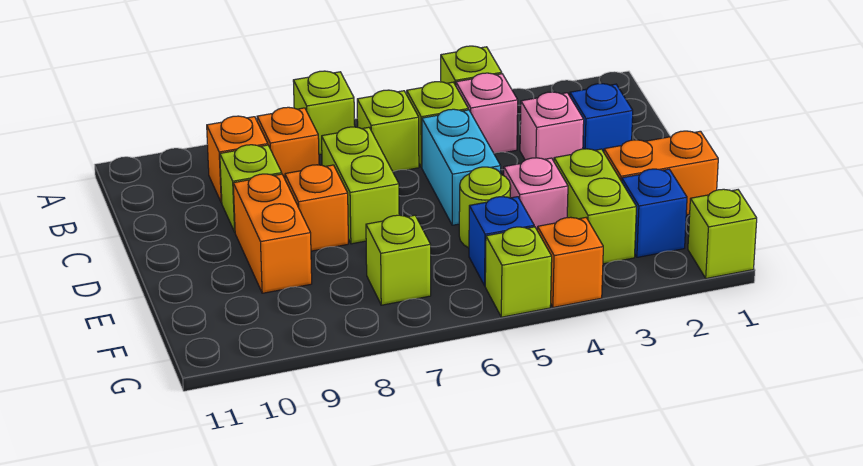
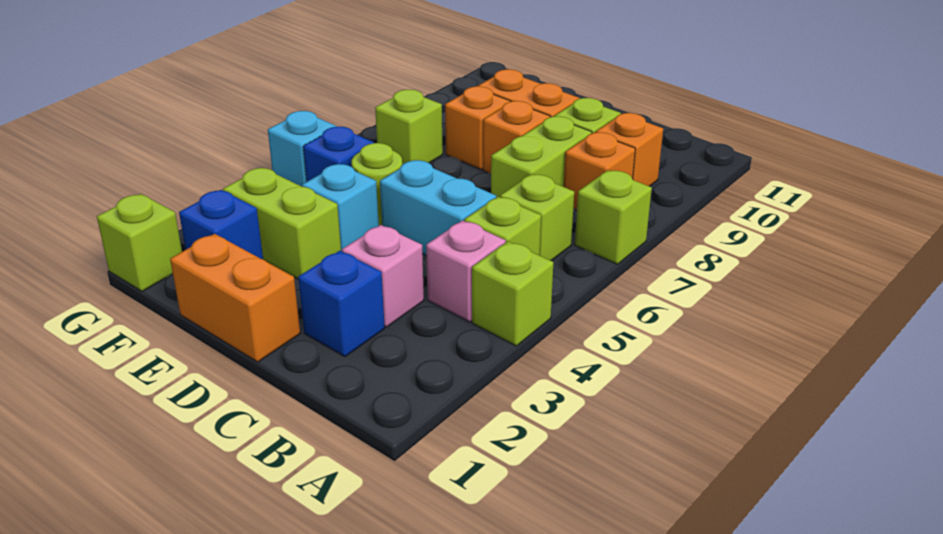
lime 1x2 brick [322,127,399,244] -> lime 1x2 brick turned to [491,116,592,198]
orange 1x2 brick [604,131,718,215] -> orange 1x2 brick turned to [170,234,300,362]
pink 1x1 brick [504,158,568,229] -> cyan 1x1 brick [302,164,379,251]
orange 1x1 brick [537,217,603,307] -> orange 1x1 brick moved to [445,86,511,170]
lime 1x1 brick [485,227,552,317] -> cyan 1x1 brick [268,111,336,187]

